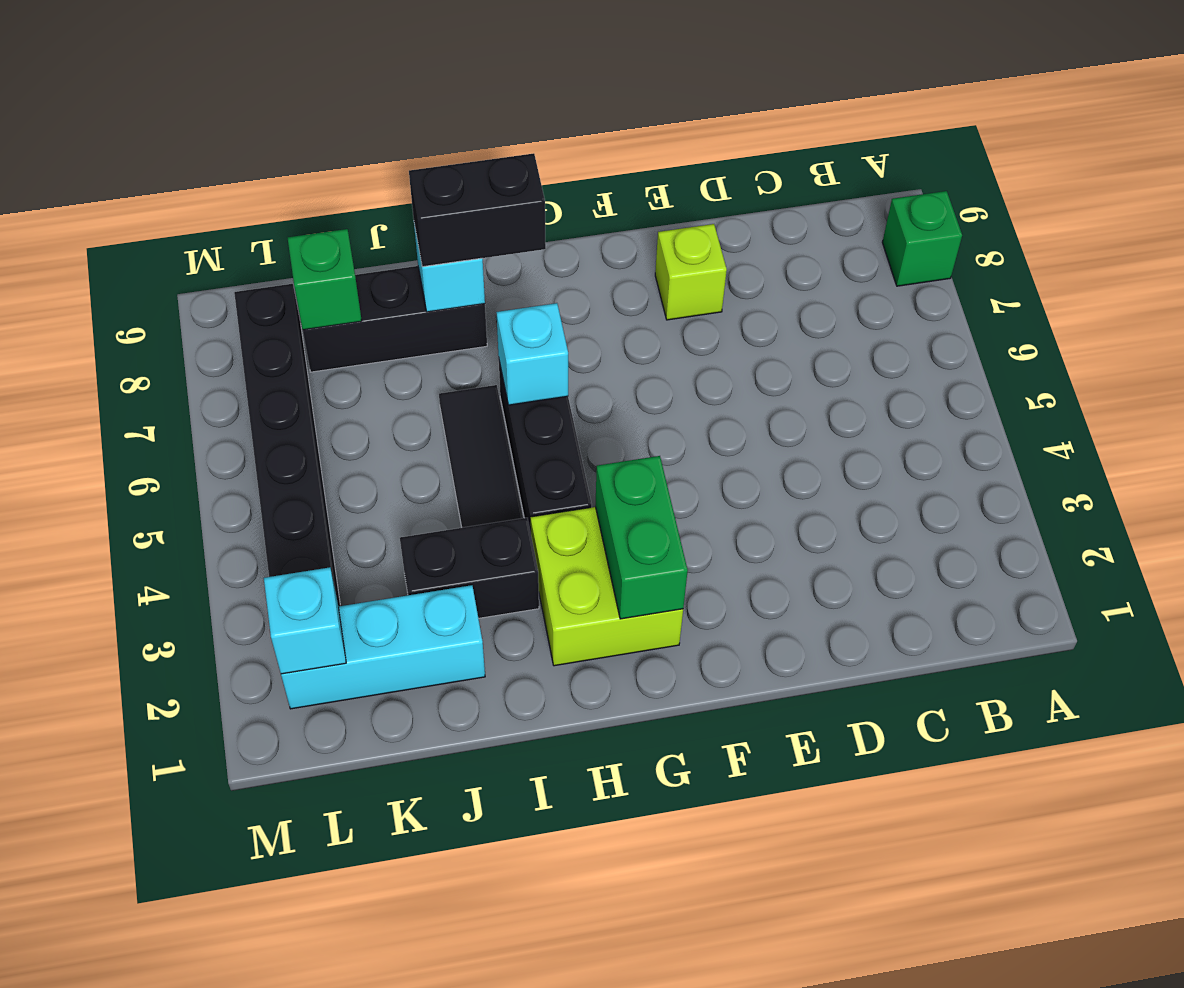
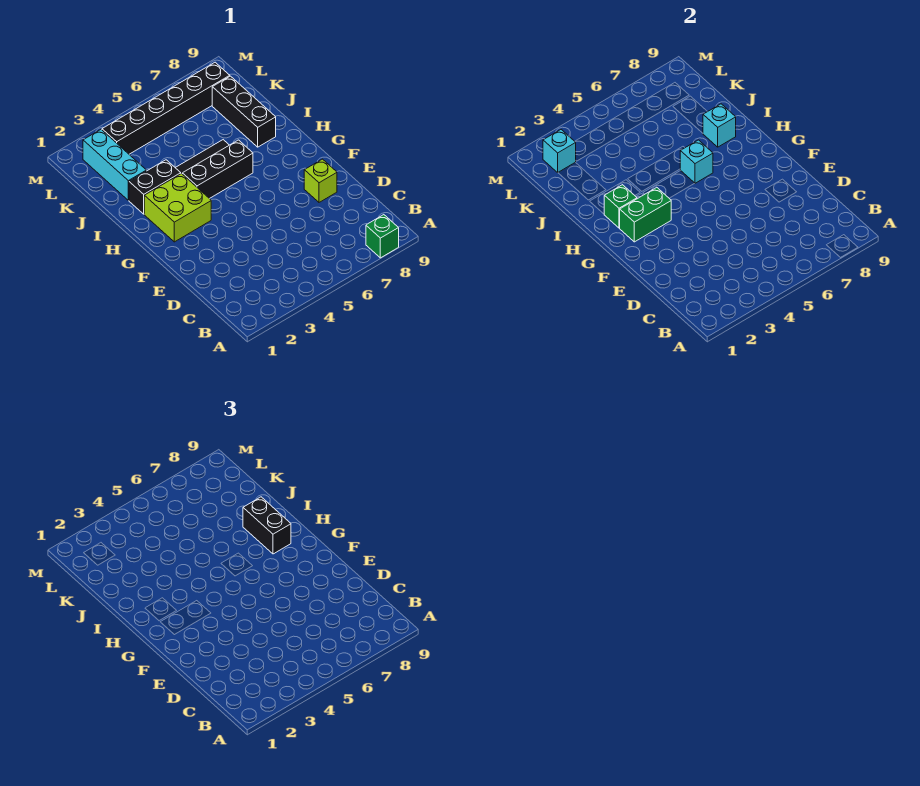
black 1x2 brick [400,518,539,618] -> black 1x2 brick turned to [129,160,181,214]
green 1x1 brick [288,229,362,330] -> green 1x1 brick moved to [604,185,637,228]

